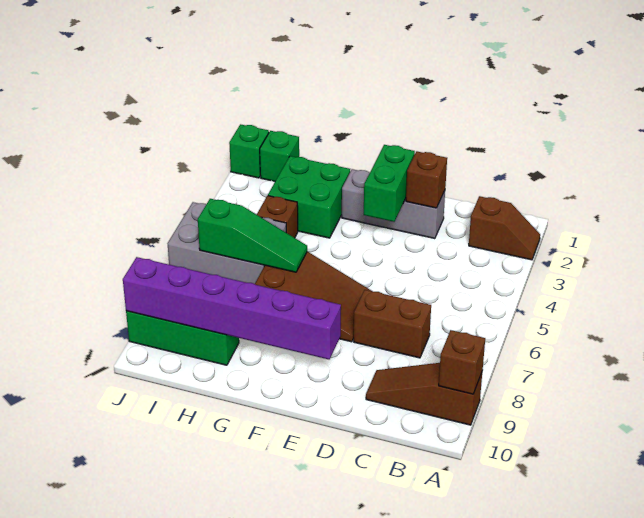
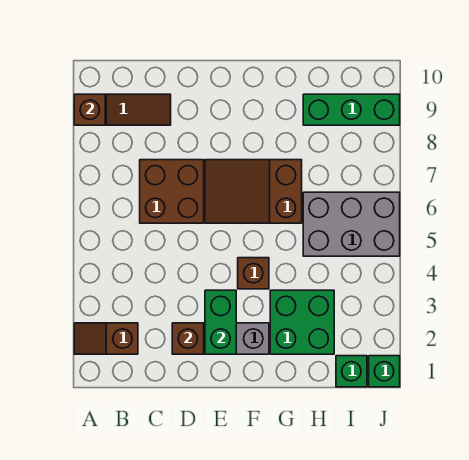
brown 1x2 brick [354,290,431,358] -> brown 2x2 brick [140,160,204,223]
purple 1x6 brick [123,257,341,359] -> none
green 1x3 slope [198,199,307,272] -> none
brown 1x1 brick [257,196,298,238] -> brown 1x1 brick moved to [238,258,269,289]

